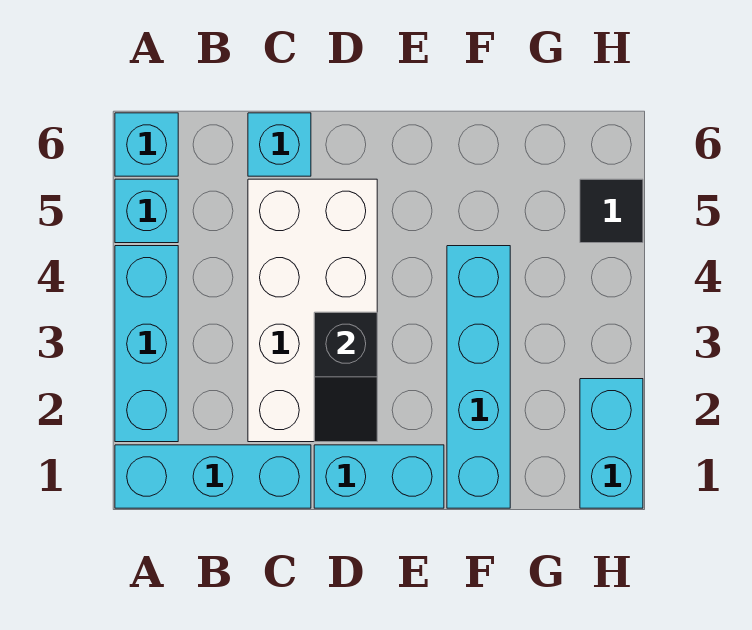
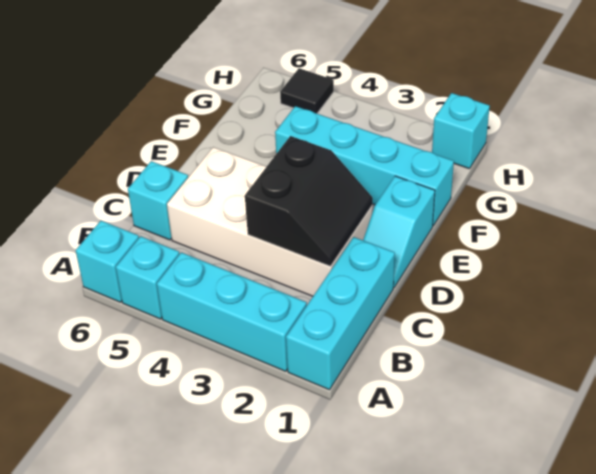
cyan 1x2 brick [314,445,444,508] -> cyan 1x2 slope [363,176,435,287]
black 1x2 slope [314,312,377,442] -> black 2x2 slope [245,136,373,266]
cyan 1x2 brick [580,379,643,508] -> cyan 1x1 brick [432,93,490,169]

